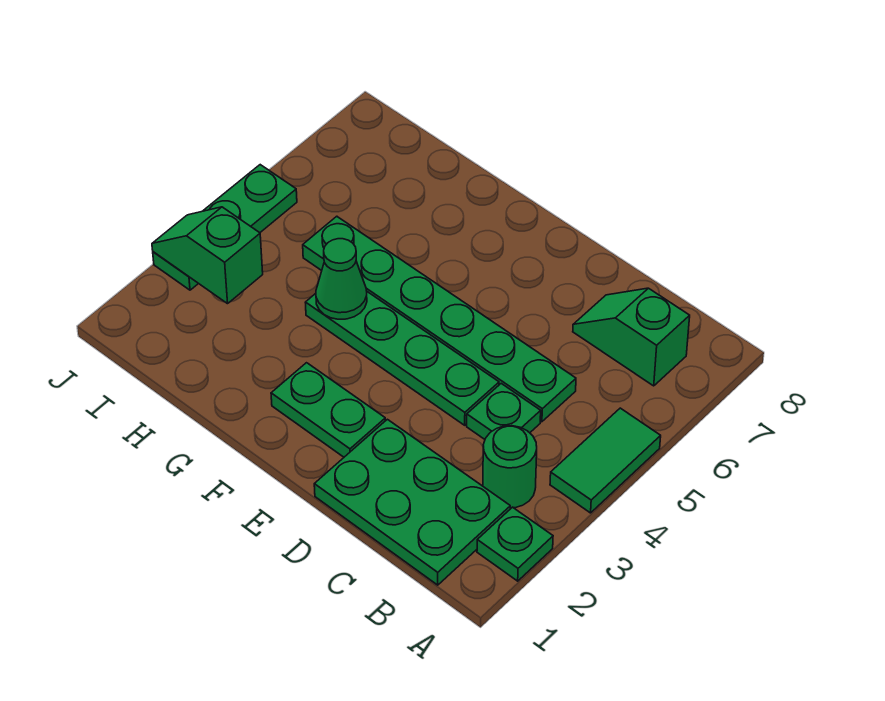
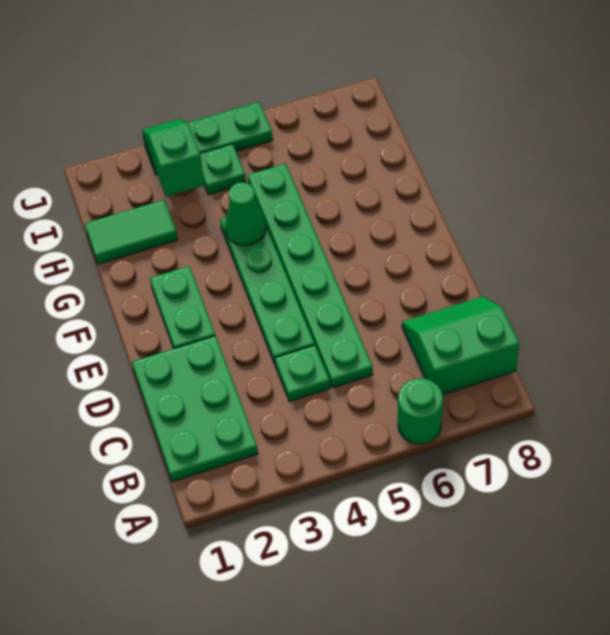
green 1x1 plate [477,507,553,581] -> green 1x1 plate moved to [200,144,246,195]
green 1x2 tile [550,408,661,513] -> green 1x2 tile moved to [85,200,178,264]
green 1x1 round brick [483,426,537,508] -> green 1x1 round brick moved to [398,378,443,444]
green 1x2 slope [573,288,690,386] -> green 2x2 slope [402,296,519,395]

